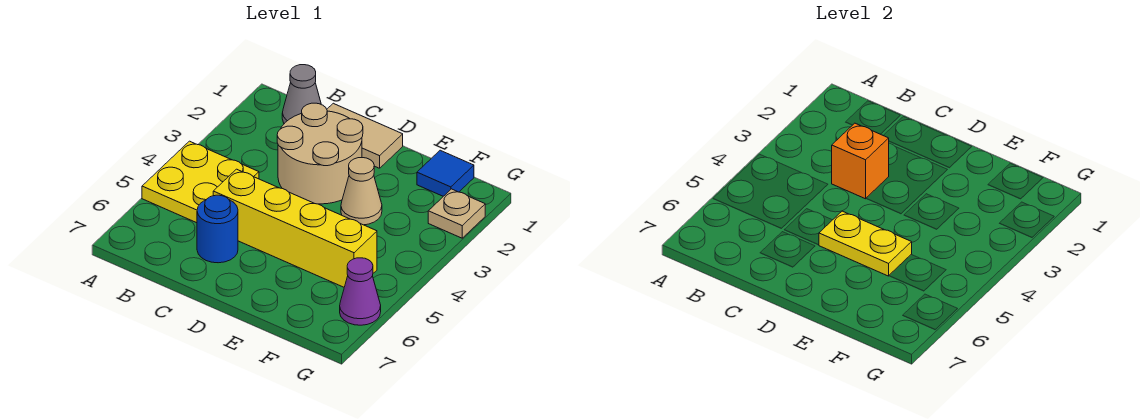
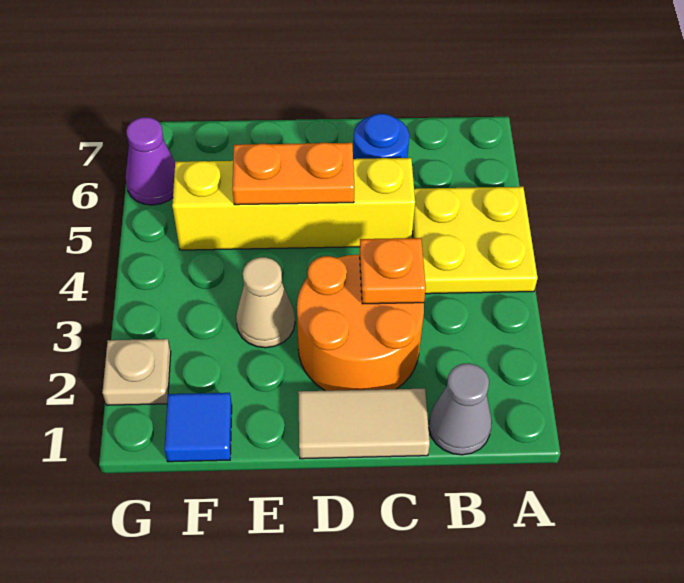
tan 2x2 round brick [277,103,363,204] -> orange 2x2 round brick [297,255,424,391]
orange 1x1 brick [832,123,889,199] -> orange 1x1 plate [360,238,426,304]
yellow 1x2 plate [819,211,912,276] -> orange 1x2 plate [233,143,355,205]

